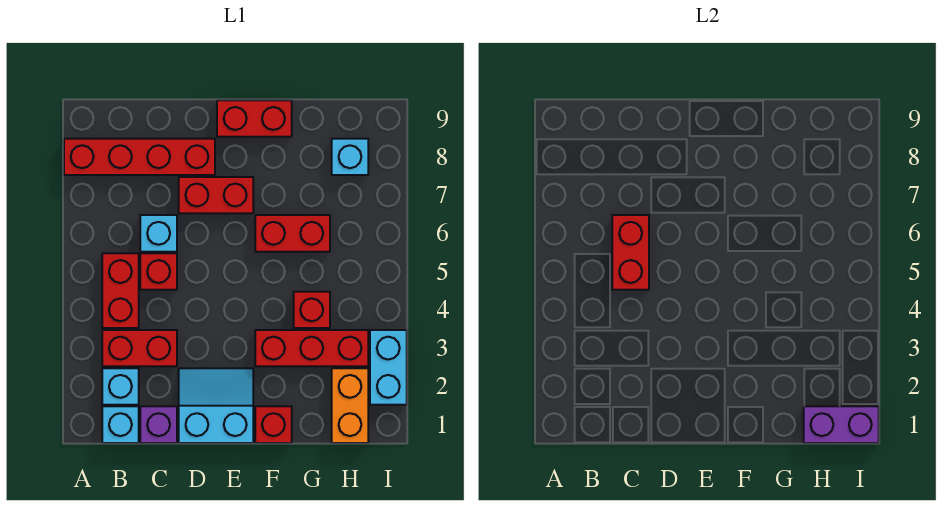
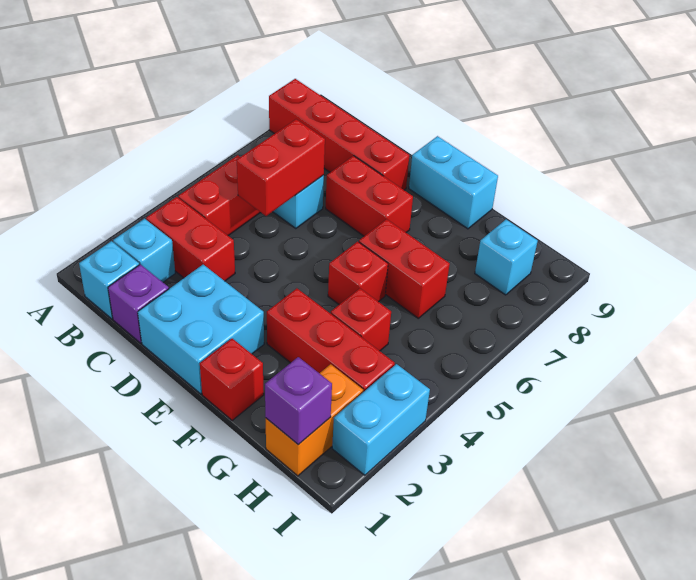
red 1x1 brick [140,253,177,290] -> red 1x1 brick moved to [328,241,388,304]
cyan 2x2 slope [179,368,253,443] -> cyan 2x2 brick [138,265,264,394]
red 1x2 brick [217,100,292,137] -> cyan 1x2 brick [409,136,498,229]
purple 1x2 brick [804,406,879,443] -> purple 1x1 brick [265,357,332,445]

